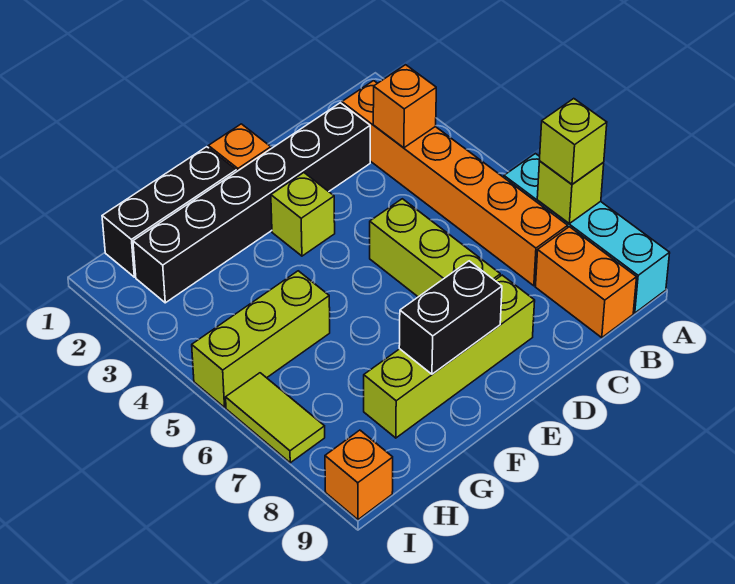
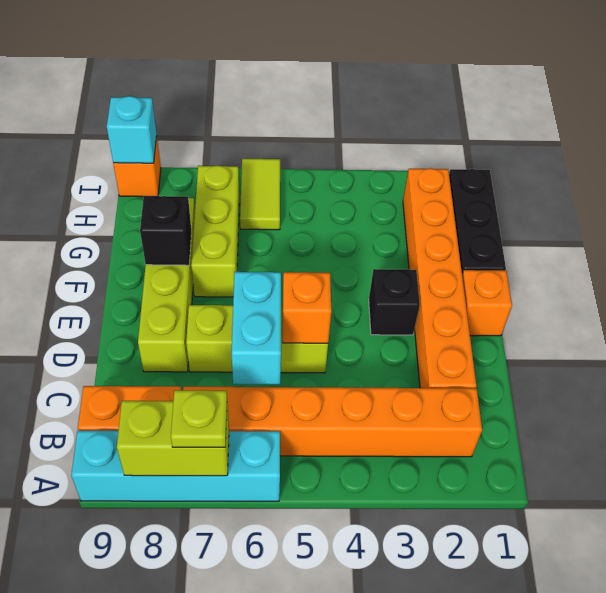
lime 1x1 brick [537,161,604,224] -> lime 1x2 brick [117,401,229,476]
lime 1x1 brick [539,99,607,184] -> lime 1x1 plate [171,390,227,447]
orange 1x1 brick [373,65,436,148] -> orange 1x1 brick moved to [283,272,331,343]
black 1x6 brick [133,103,370,303] -> orange 1x6 brick [403,168,476,388]
none -> cyan 1x2 brick [232,272,281,385]
lime 1x1 brick [271,173,335,256] -> black 1x1 brick [369,269,420,335]
black 1x2 brick [399,261,502,374] -> black 1x1 brick [140,196,191,265]
lime 1x3 brick [192,271,330,407] -> lime 1x3 brick moved to [191,165,239,297]
lime 1x2 tile [226,373,325,463] -> lime 1x2 tile turned to [240,159,280,230]
none -> cyan 1x1 brick [107,96,157,163]

